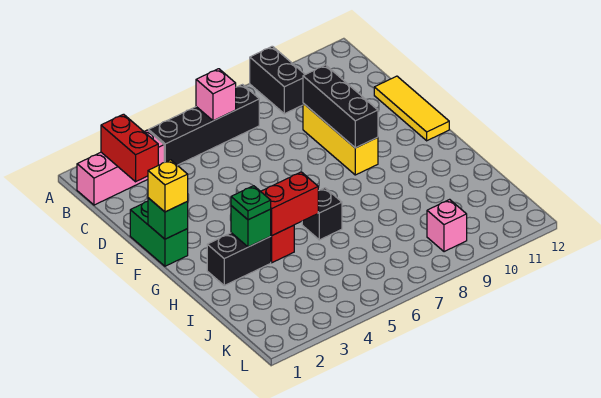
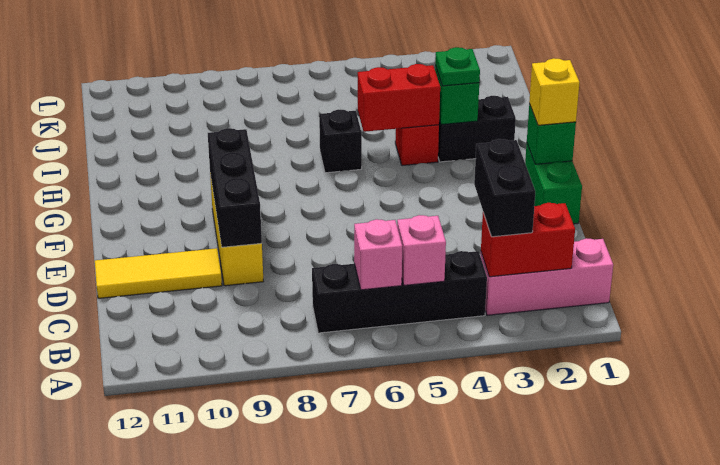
black 1x2 brick [250,46,305,114] -> black 1x2 brick moved to [474,139,535,237]
red 1x2 brick [101,114,158,182] -> red 1x2 brick turned to [481,203,575,277]
yellow 1x3 tile [374,76,449,141] -> yellow 1x3 tile turned to [95,248,222,298]
pink 1x1 brick [427,199,467,252] -> pink 1x1 brick moved to [397,215,446,285]

